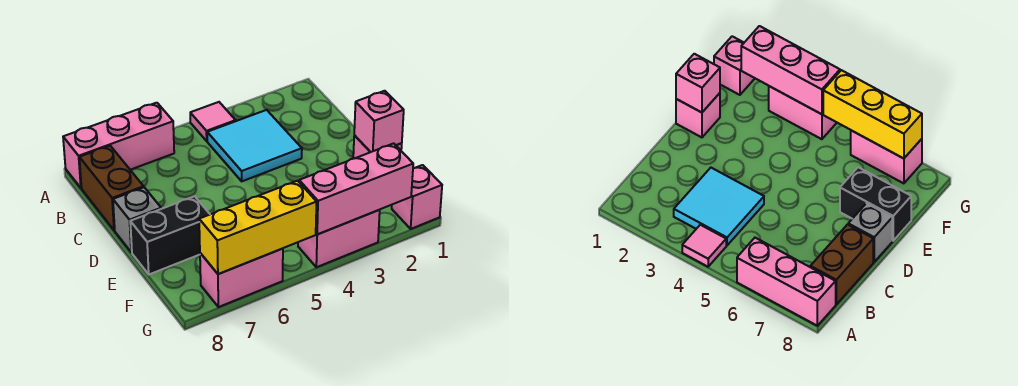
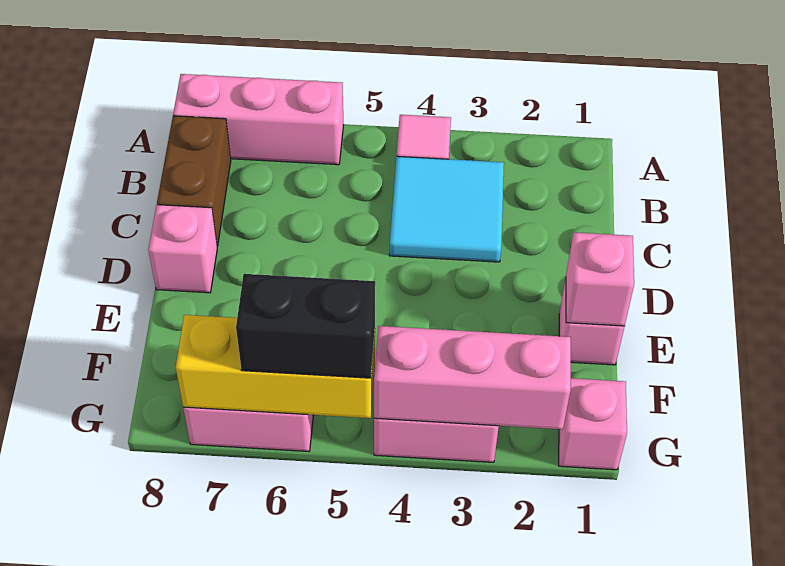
grey 1x1 brick [113,187,161,252] -> pink 1x1 brick [148,205,217,293]
black 1x2 brick [130,196,210,274] -> black 1x2 brick moved to [236,274,375,378]

